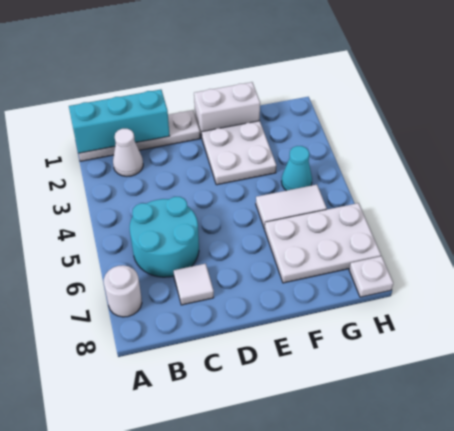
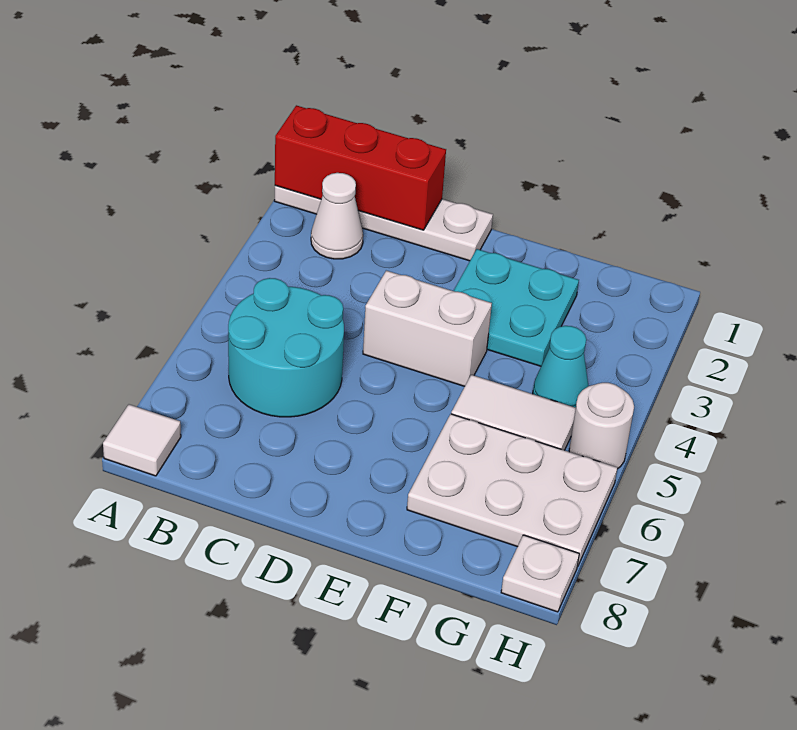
cyan 1x3 brick [69,90,170,153] -> red 1x3 brick [275,105,446,230]
white 1x1 round brick [104,265,142,317] -> white 1x1 round brick moved to [569,383,634,469]
white 1x1 tile [174,264,214,305] -> white 1x1 tile moved to [103,404,181,476]
white 1x2 brick [194,82,260,138] -> white 1x2 brick moved to [363,271,492,386]
white 2x2 plate [202,121,276,185] -> cyan 2x2 plate [454,249,579,366]

